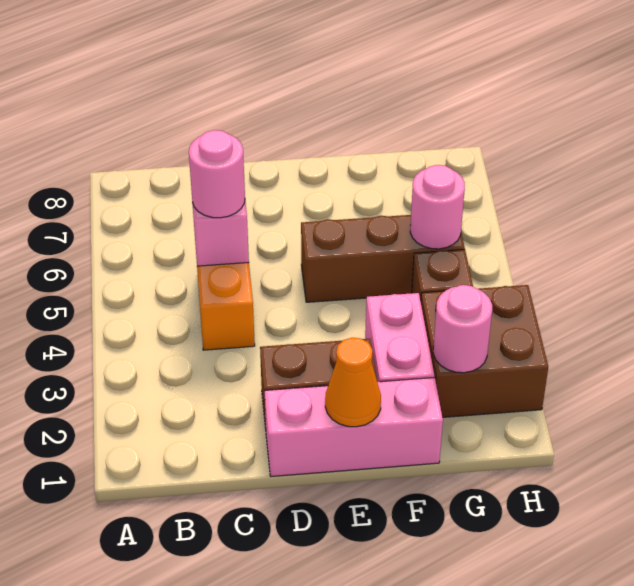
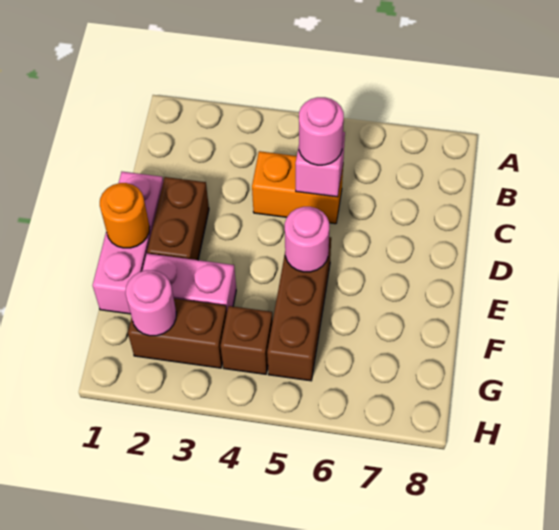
orange 1x1 cone [325,338,381,427] -> orange 1x1 round brick [100,183,150,248]
brown 2x2 brick [421,285,548,417] -> brown 1x2 brick [128,299,227,368]
pink 1x1 round brick [410,165,465,249] -> pink 1x1 round brick moved to [285,207,329,272]

